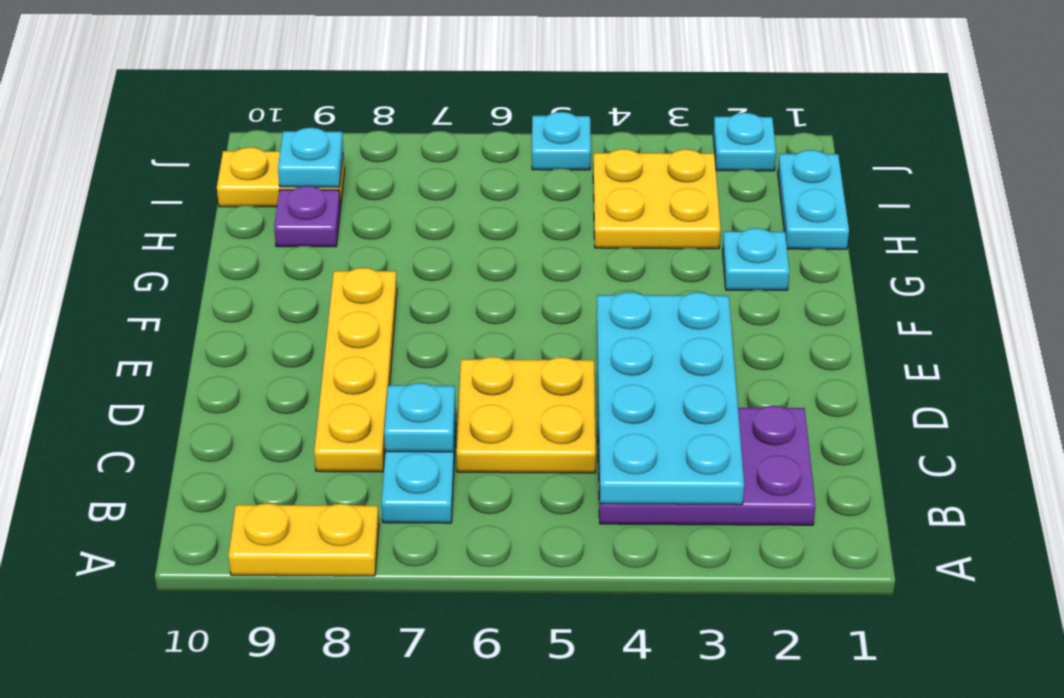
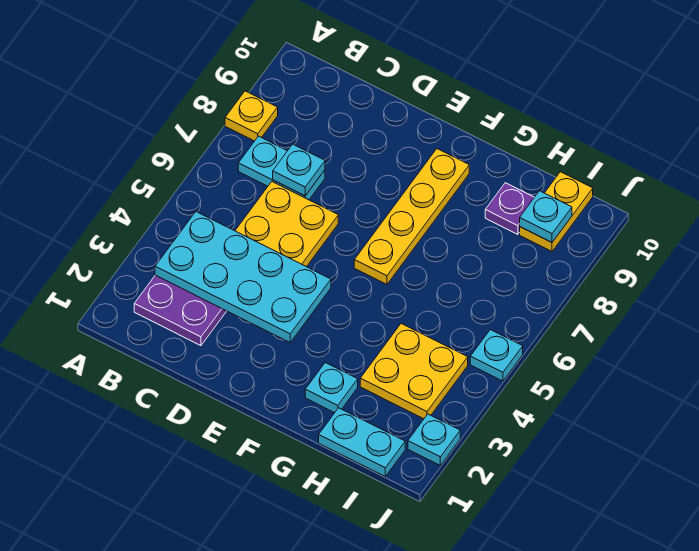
yellow 1x2 plate [228,503,379,576] -> yellow 1x1 plate [225,91,278,141]
yellow 1x4 plate [314,268,397,472] -> yellow 1x4 plate turned to [354,149,469,284]

